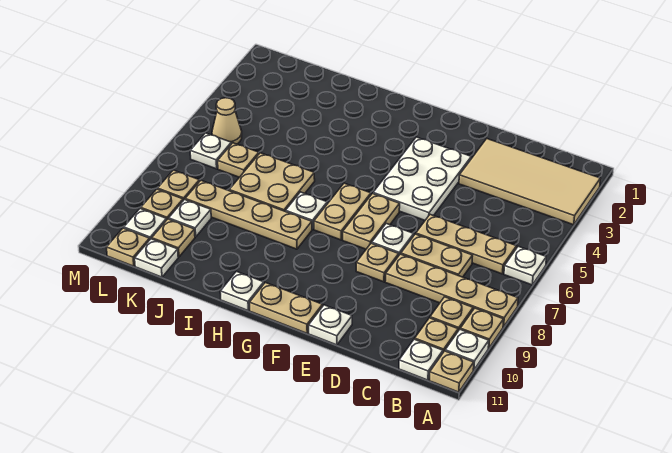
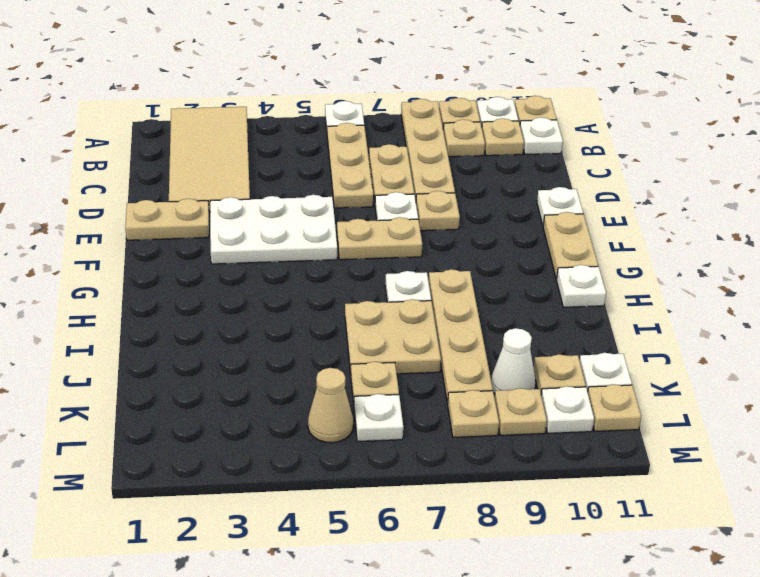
tan 1x2 plate [314,183,371,240] -> tan 1x2 plate moved to [125,199,209,240]
white 1x1 plate [169,200,211,237] -> white 1x1 cone [491,328,535,393]

